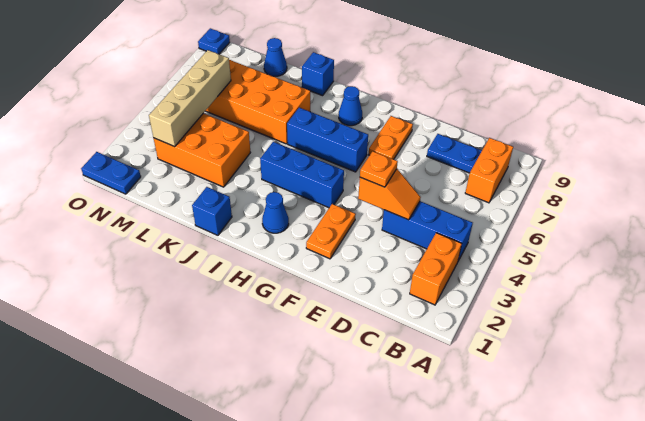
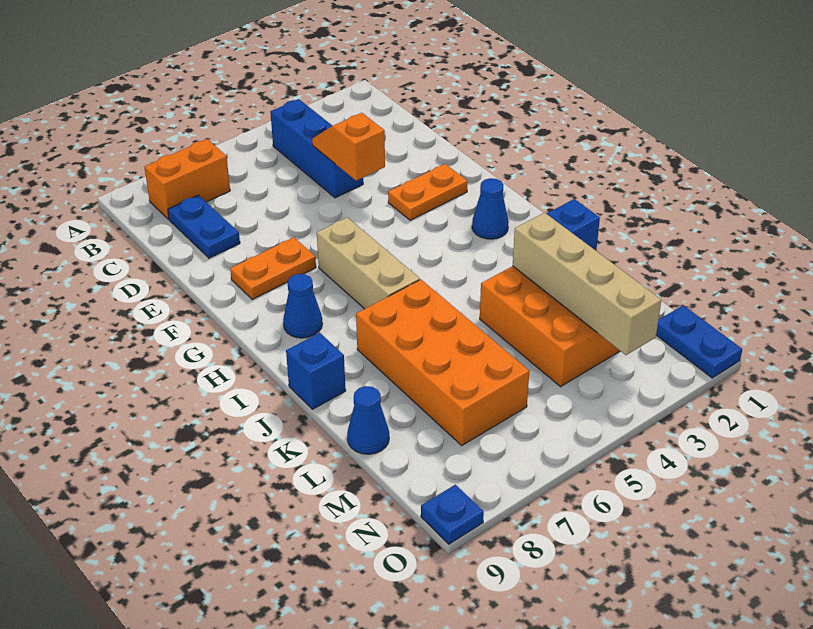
orange 1x2 brick [410,233,462,305] -> none
orange 1x1 plate [360,151,398,187] -> none
blue 1x3 brick [260,142,344,208] -> none
blue 1x3 brick [287,108,368,172] -> tan 1x3 brick [317,217,420,309]
tan 1x4 brick [149,50,231,147] -> tan 1x4 brick turned to [513,213,661,355]

